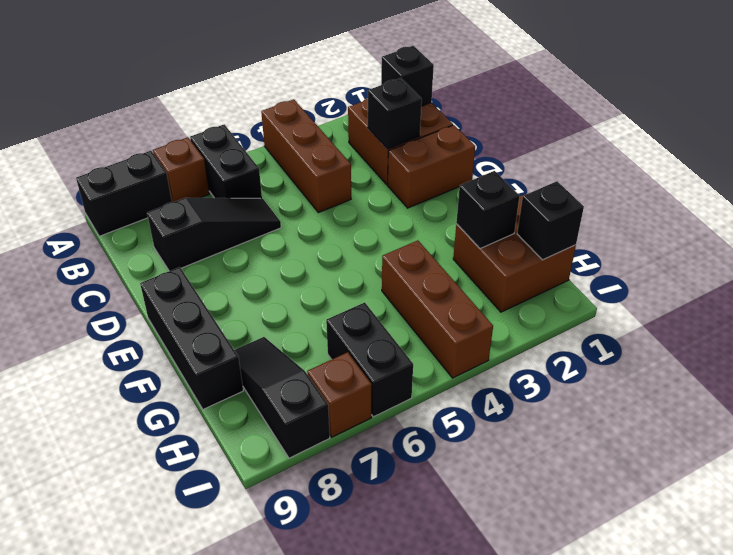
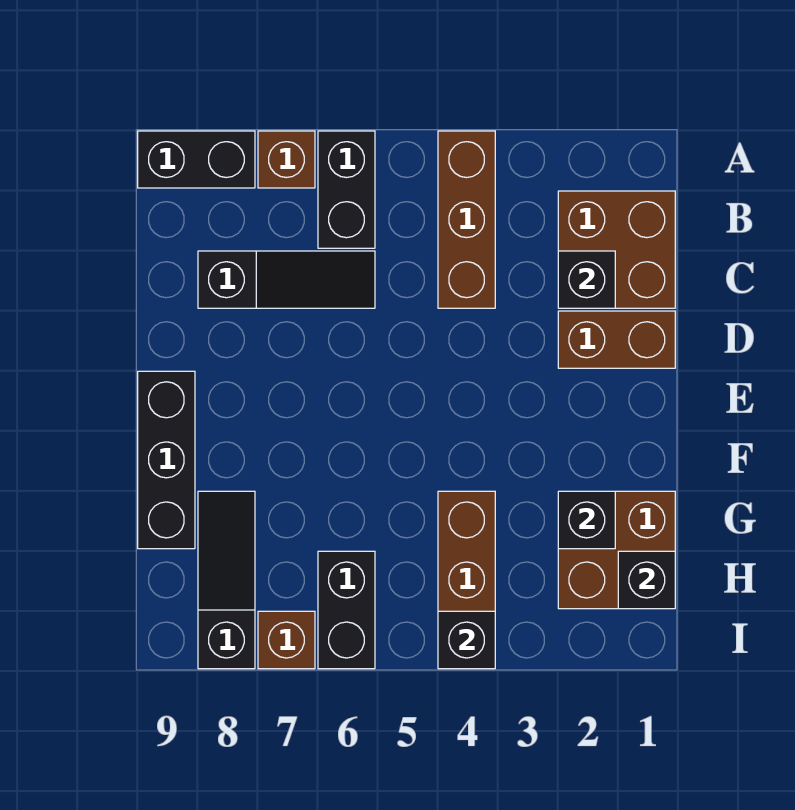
black 1x1 brick [381,46,434,106] -> black 1x1 brick moved to [438,611,495,669]

